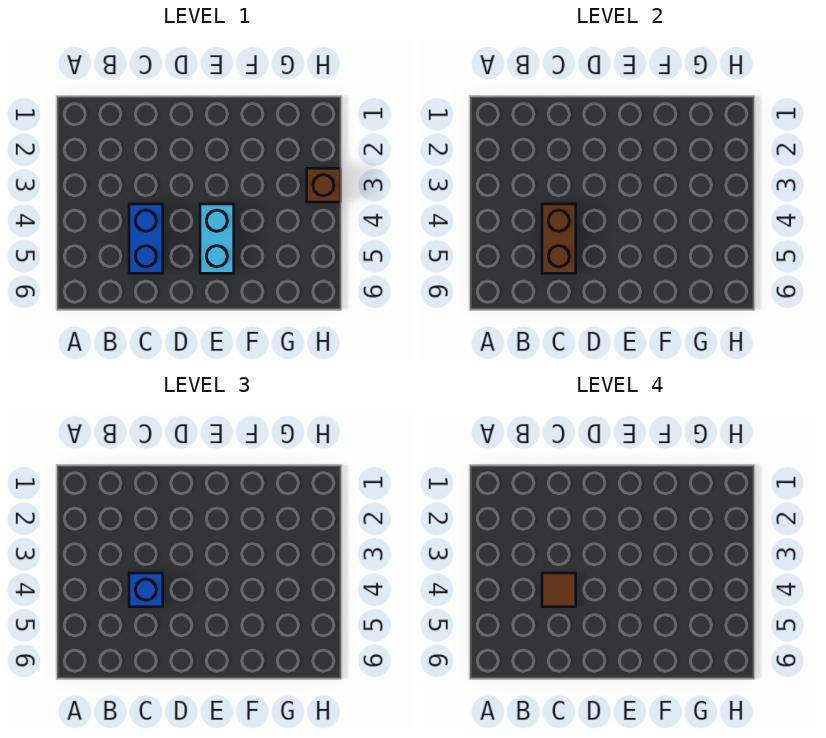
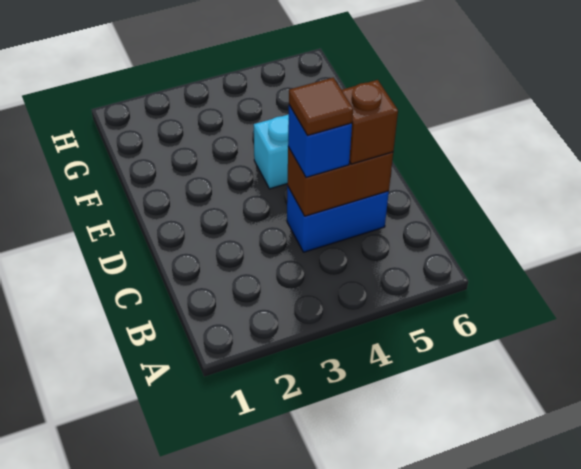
brown 1x1 brick [307,168,340,202] -> brown 1x1 brick moved to [342,80,398,164]

